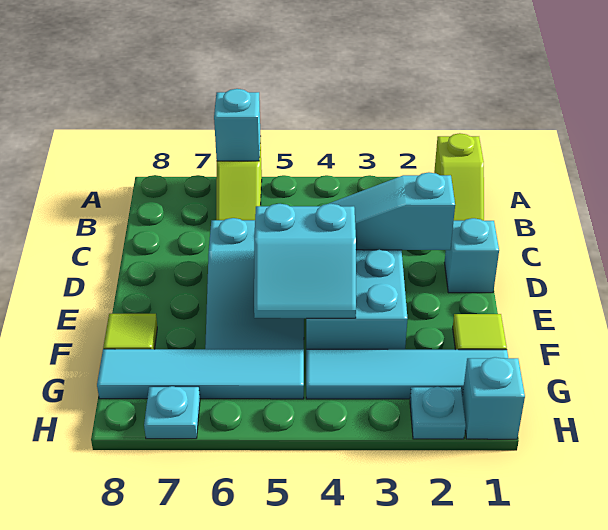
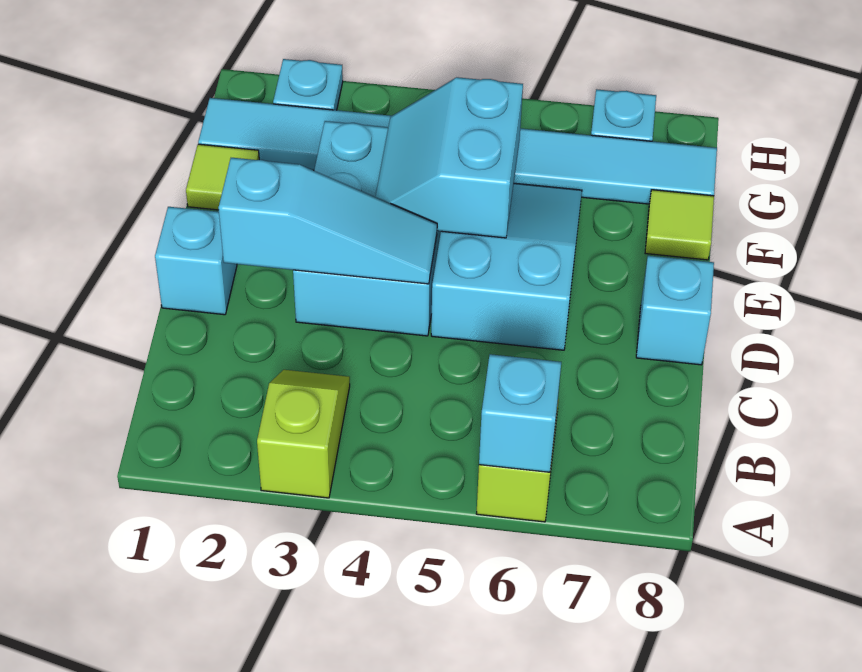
lime 1x2 slope [434,133,484,221] -> lime 1x2 slope moved to [257,370,350,498]
cyan 2x2 slope [254,204,356,319] -> cyan 2x2 slope turned to [375,77,523,238]
cyan 1x1 brick [462,357,525,439] -> cyan 1x1 brick moved to [636,256,714,365]

